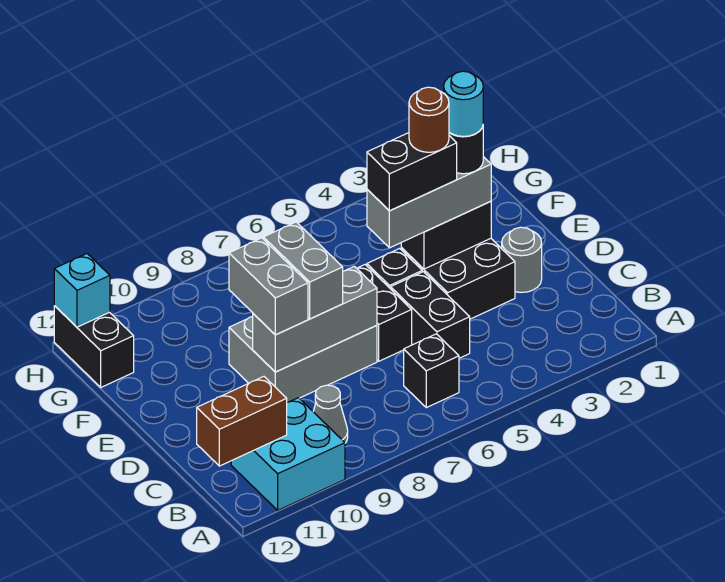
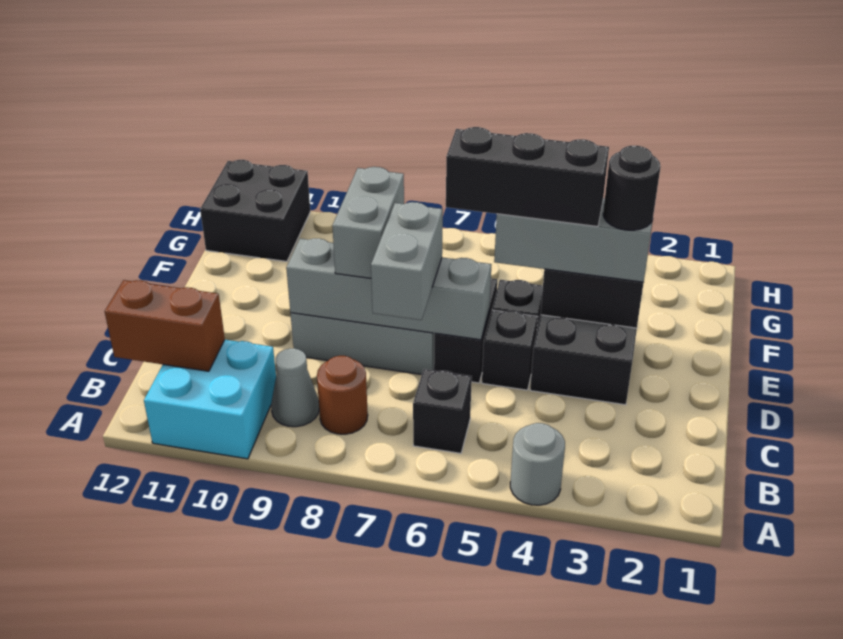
black 1x2 brick [391,272,470,358] -> black 1x1 brick [482,310,538,390]
grey 1x1 round brick [502,227,542,293] -> grey 1x1 round brick moved to [510,423,565,505]
grey 1x3 brick [252,266,377,372] -> grey 1x4 brick [286,238,491,340]
grey 1x2 brick [229,238,308,335] -> grey 1x2 brick moved to [371,202,443,320]
cyan 1x1 round brick [444,71,483,136] -> none
black 1x2 brick [367,133,457,211] -> black 1x3 brick [446,127,609,227]
brown 1x1 round brick [409,87,449,152] -> brown 1x1 round brick moved to [317,356,368,434]
black 1x2 brick [54,306,134,387] -> black 2x2 brick [200,160,310,262]
cyan 1x1 brick [54,254,110,327] -> none

